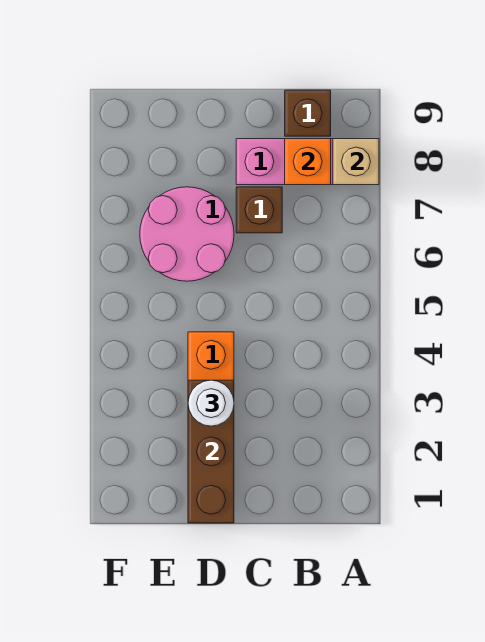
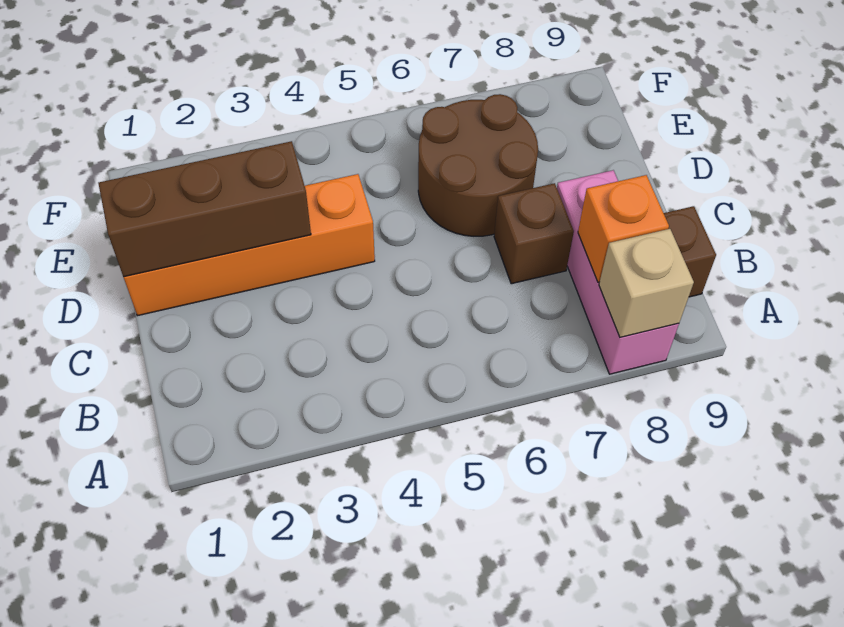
white 1x1 round brick [188,380,234,426] -> none
pink 2x2 round brick [140,187,234,281] -> brown 2x2 round brick [418,94,538,236]

